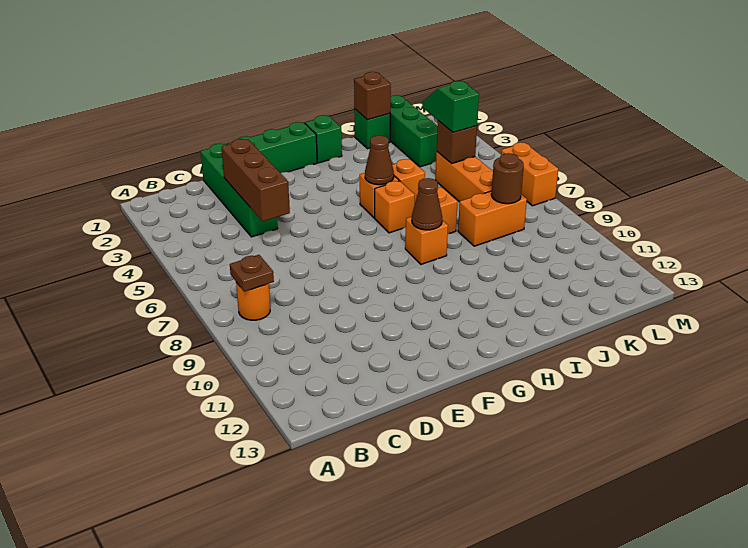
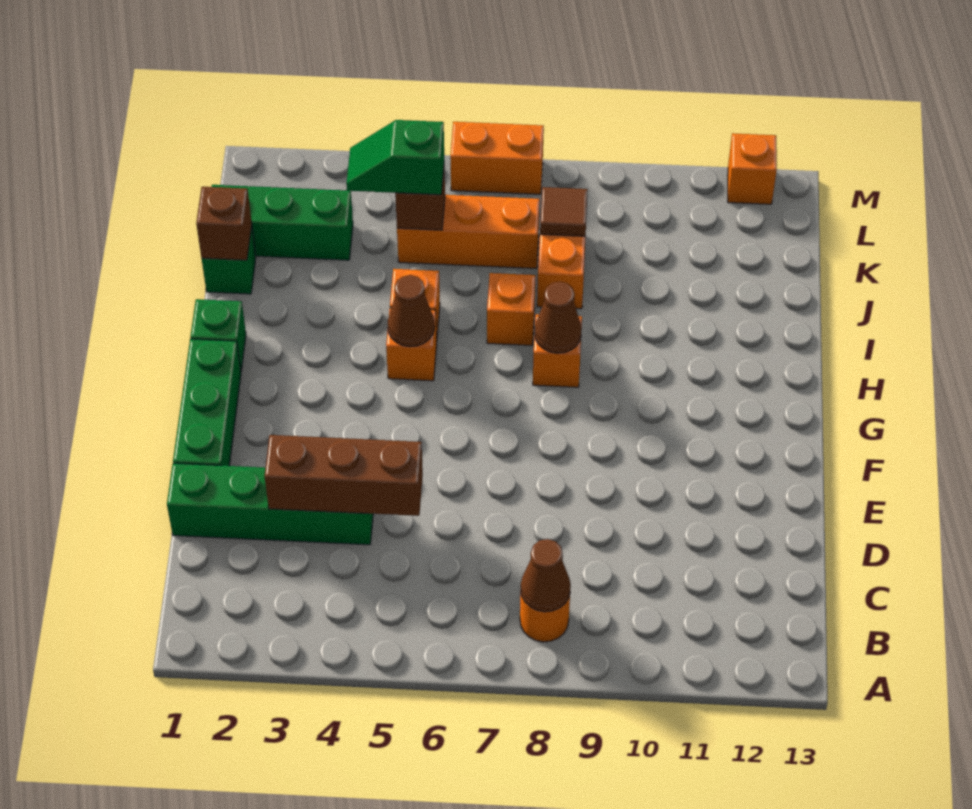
brown 1x1 plate [230,255,274,292] -> brown 1x1 cone [521,539,571,612]
orange 1x1 brick [375,181,415,233] -> orange 1x1 brick moved to [728,133,777,204]
brown 1x1 round brick [491,153,524,204] -> brown 1x1 tile [540,187,588,236]

